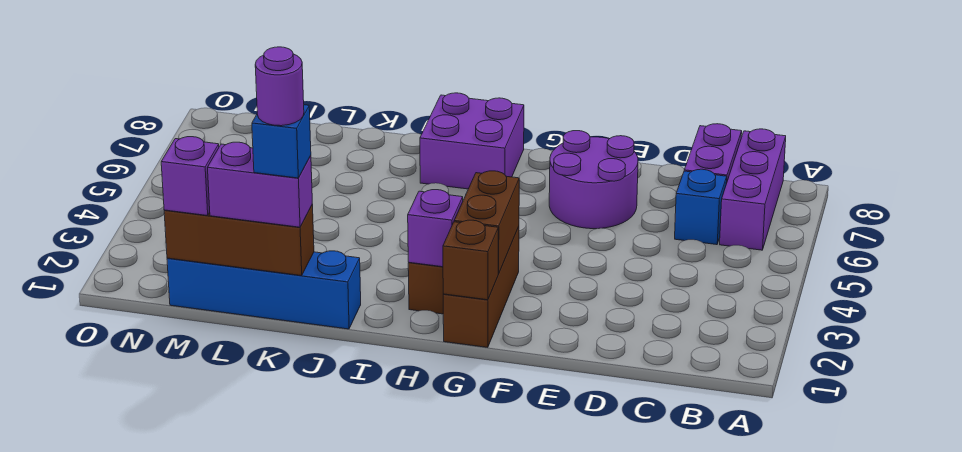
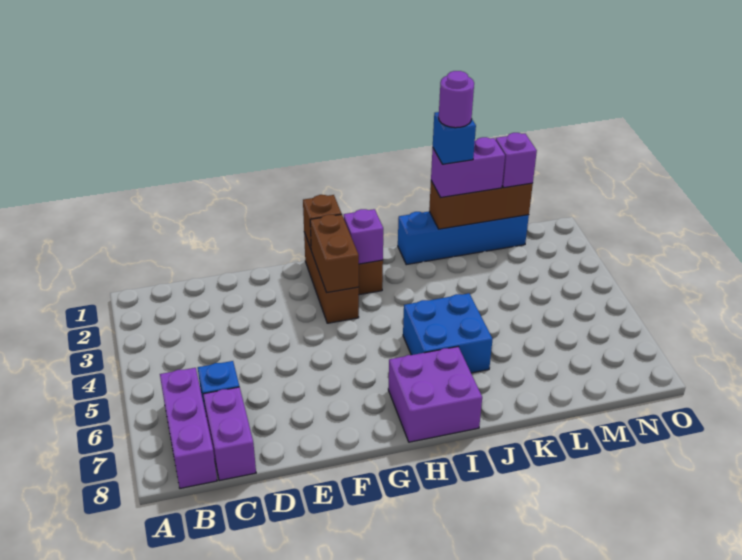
purple 2x2 round brick [549,131,638,229] -> none
none -> blue 2x2 brick [403,293,493,373]

